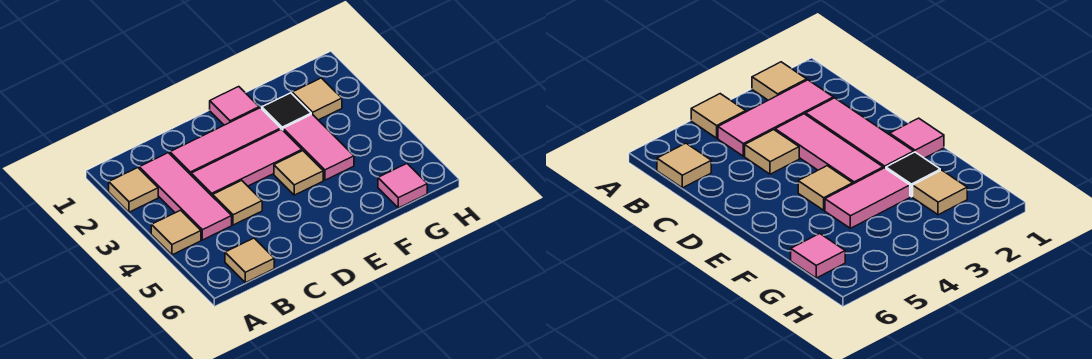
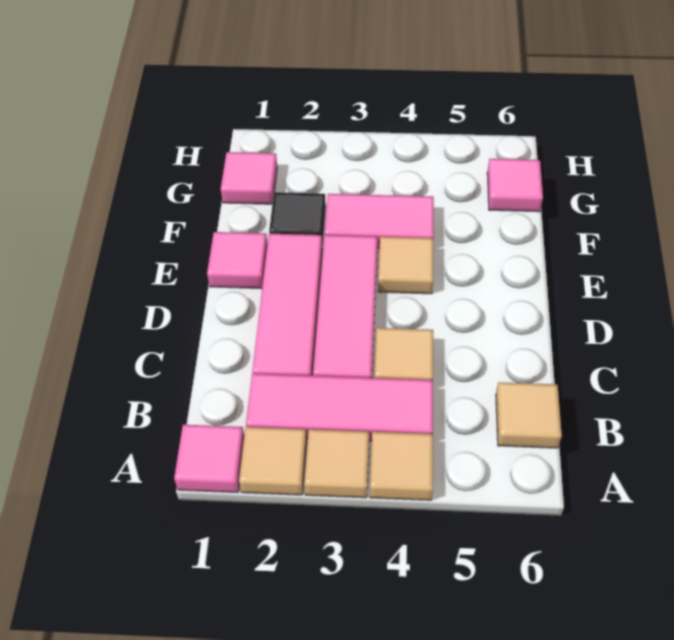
none -> pink 1x1 tile [174,425,244,492]
none -> pink 1x1 tile [221,152,277,204]
tan 1x1 tile [292,78,342,120] -> tan 1x1 tile moved to [304,429,369,498]

